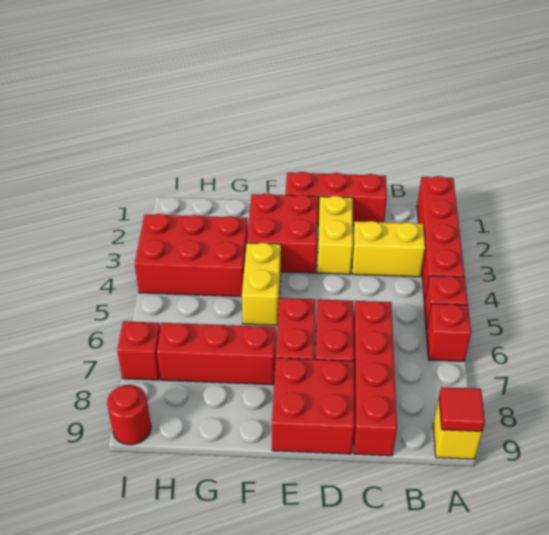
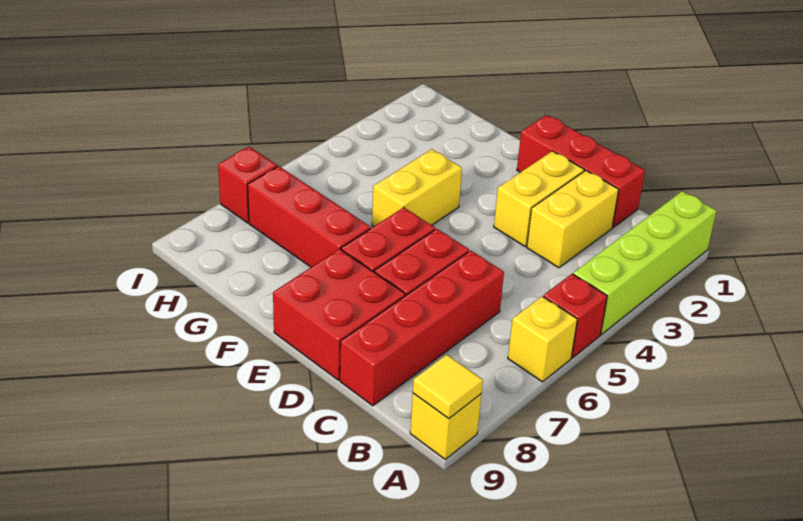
red 1x4 brick [417,176,465,303] -> lime 1x4 brick [573,191,716,334]
red 1x1 brick [426,304,471,361] -> yellow 1x1 brick [508,296,577,382]
red 1x1 tile [439,387,485,431] -> yellow 1x1 tile [413,355,483,419]
yellow 1x2 brick [352,221,425,277] -> yellow 1x2 brick turned to [527,171,619,268]
red 2x2 brick [247,193,318,273] -> none
red 2x3 brick [135,214,248,297] -> none
red 1x1 round brick [107,385,151,445] -> none

